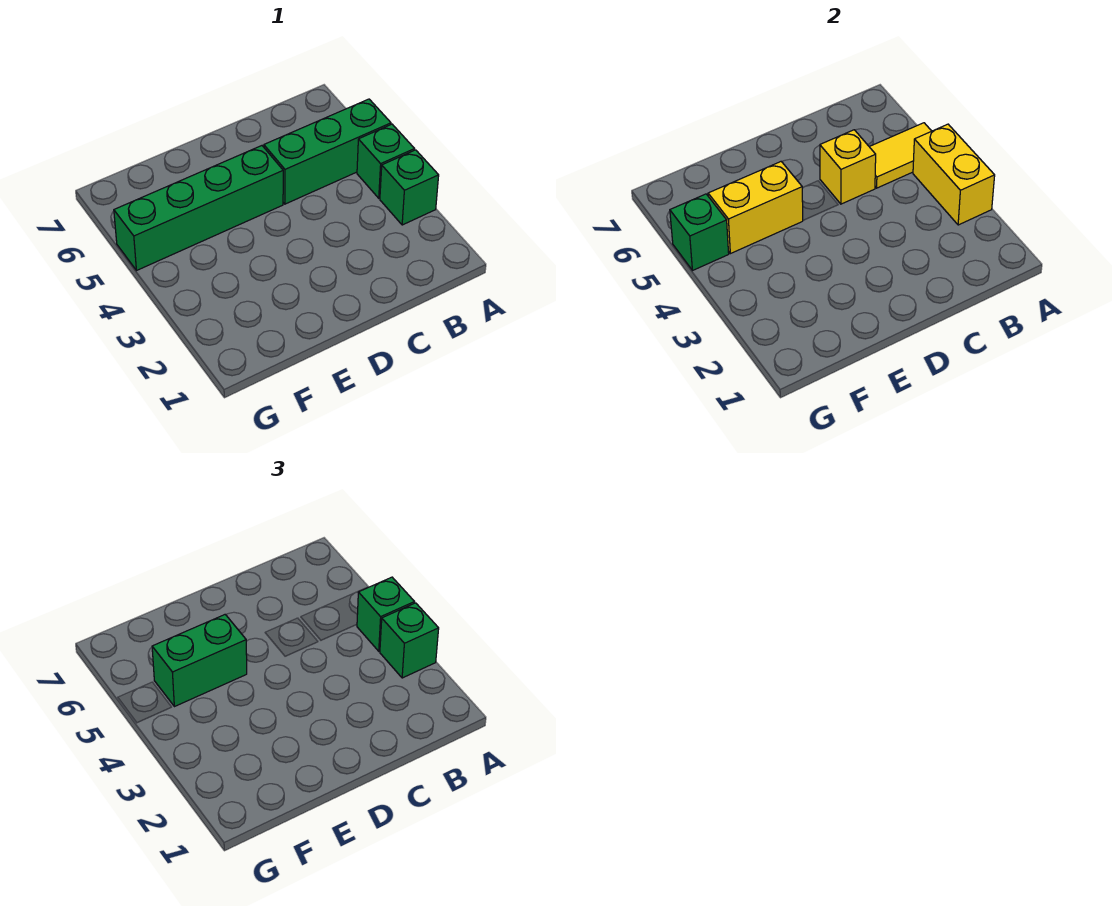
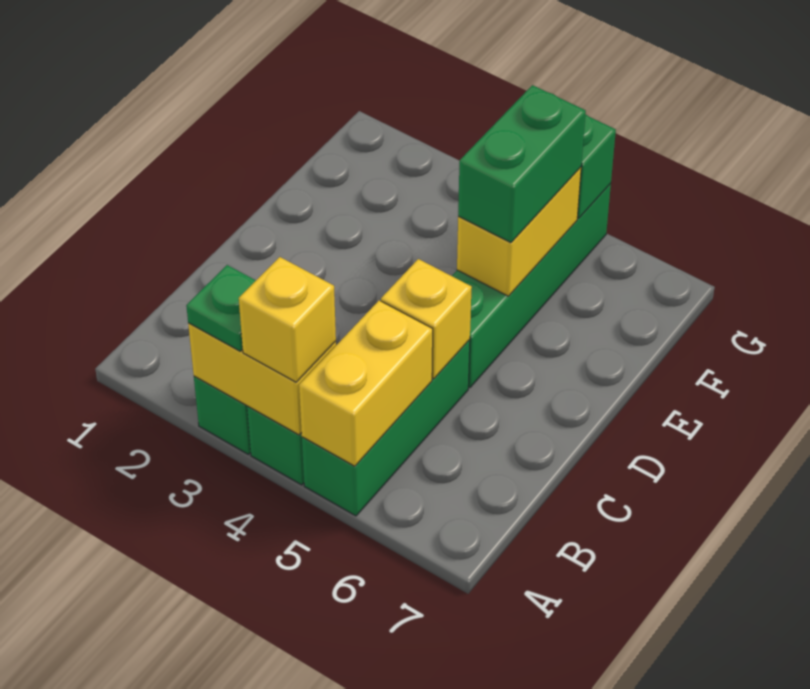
green 1x1 brick [380,603,439,678] -> green 1x1 plate [186,265,256,351]
green 1x1 brick [357,577,414,651] -> yellow 1x1 brick [239,257,336,382]
yellow 1x2 tile [870,123,931,188] -> yellow 1x2 brick [299,300,433,466]

